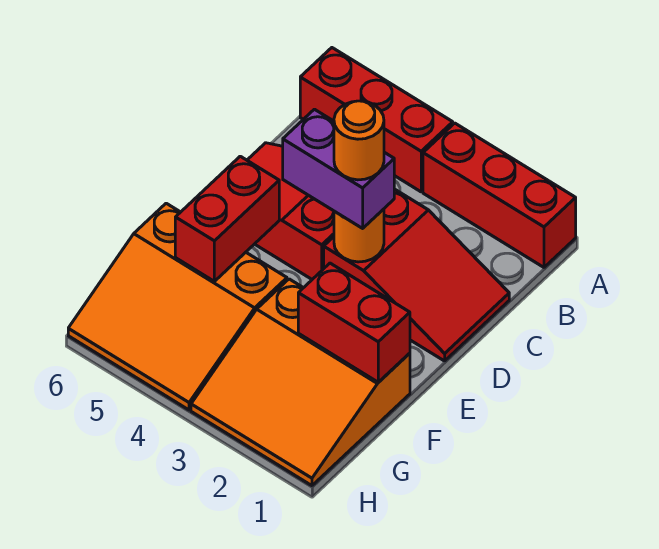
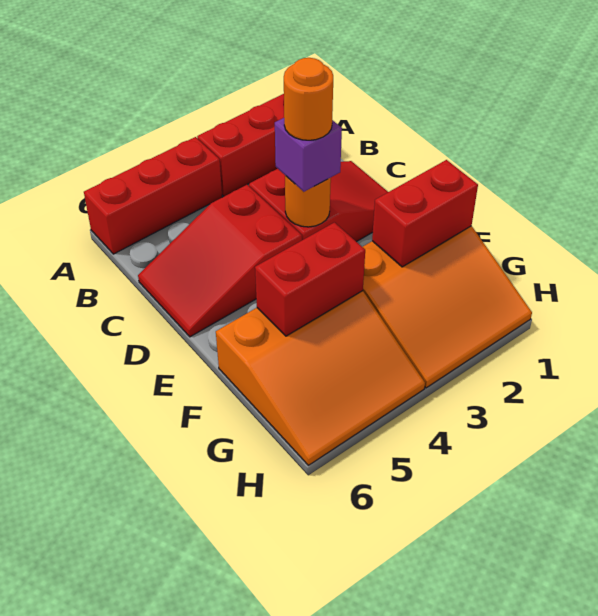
purple 1x2 brick [283,109,394,228] -> purple 1x1 brick [275,118,342,192]
red 1x2 brick [175,156,279,281] -> red 1x2 brick turned to [255,222,365,336]

